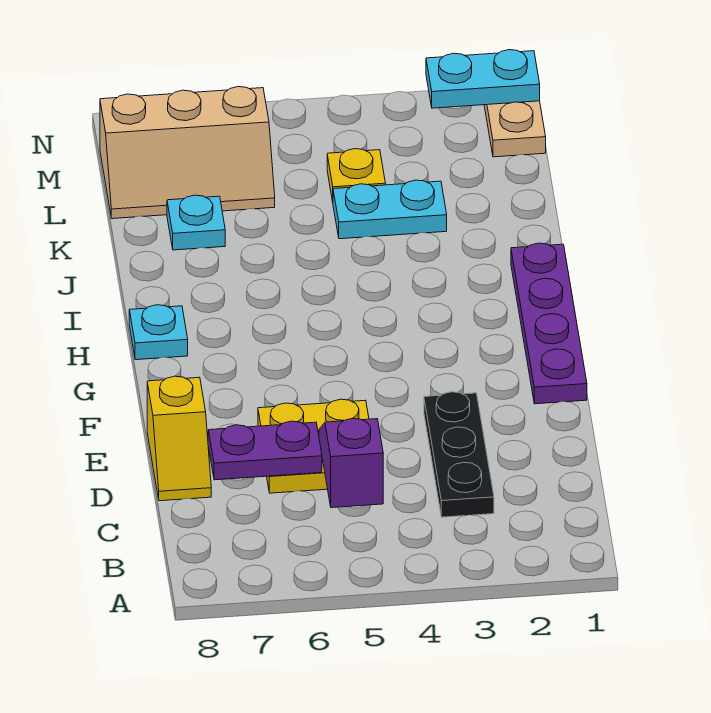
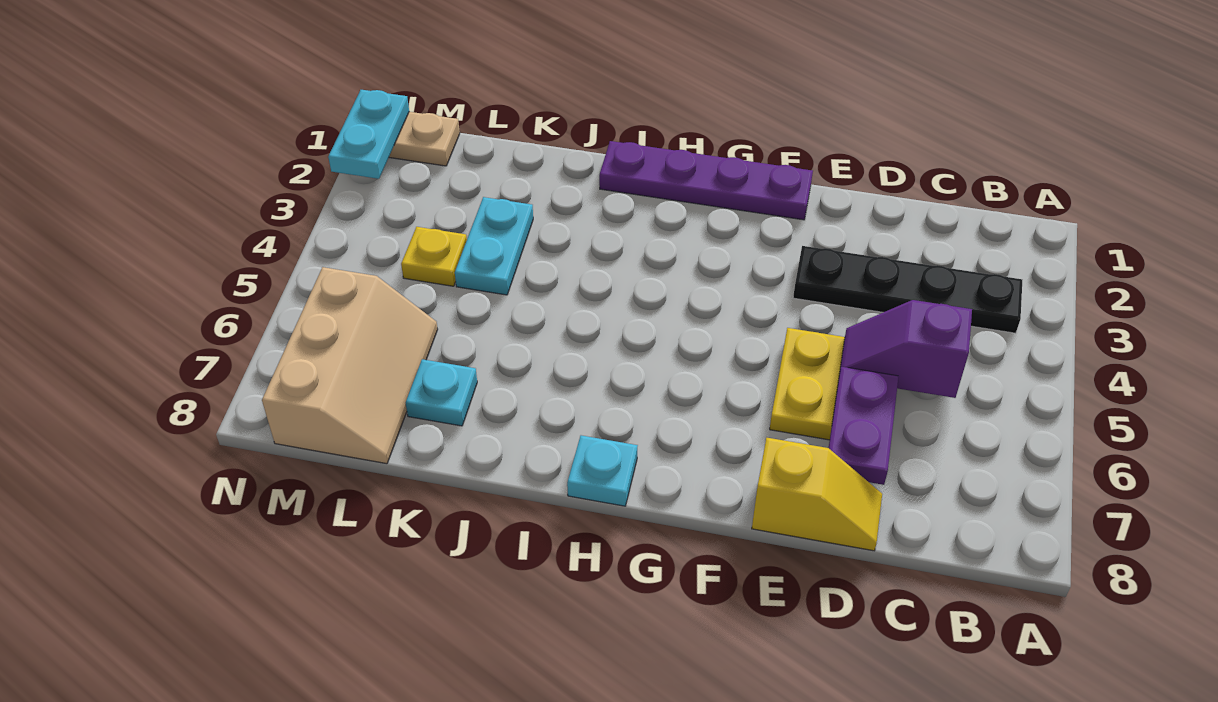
black 1x3 plate [424,392,494,517] -> black 1x4 plate [793,246,1022,333]

